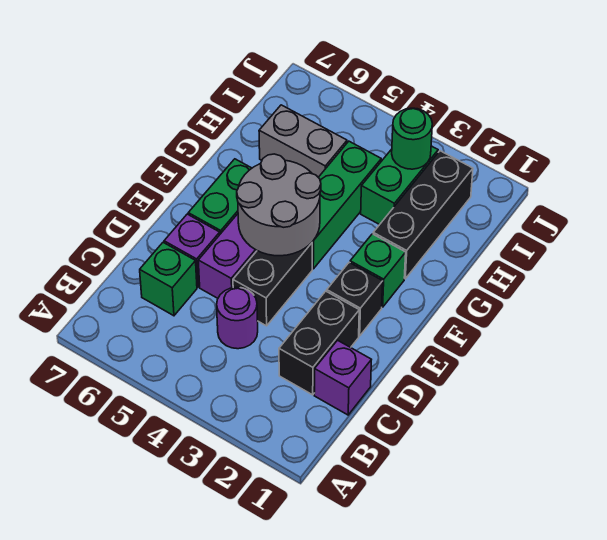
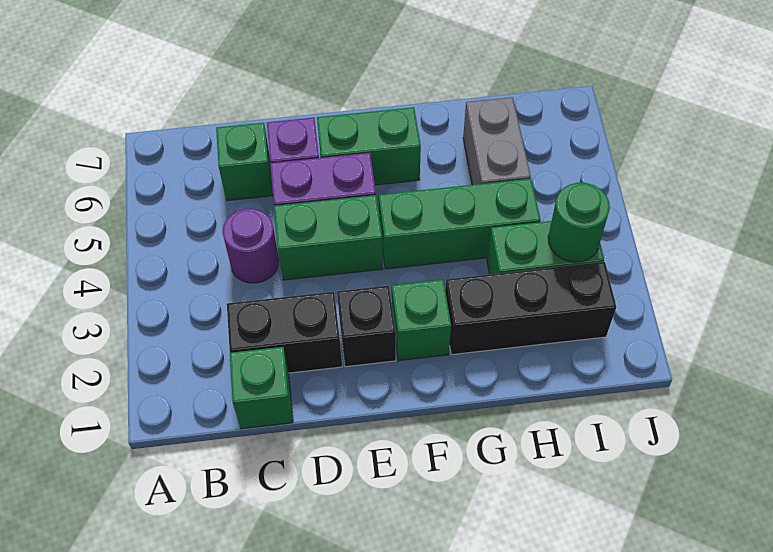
purple 1x1 brick [314,340,371,415] -> green 1x1 brick [230,347,293,429]
black 1x2 brick [233,243,312,326] -> green 1x2 brick [274,195,383,280]
grey 2x2 round brick [237,154,321,256] -> none

